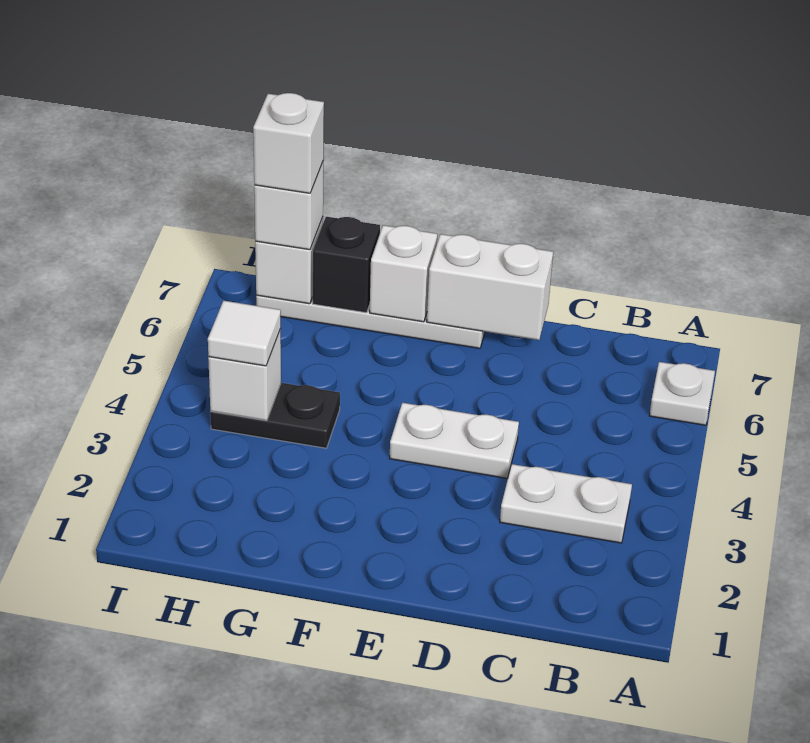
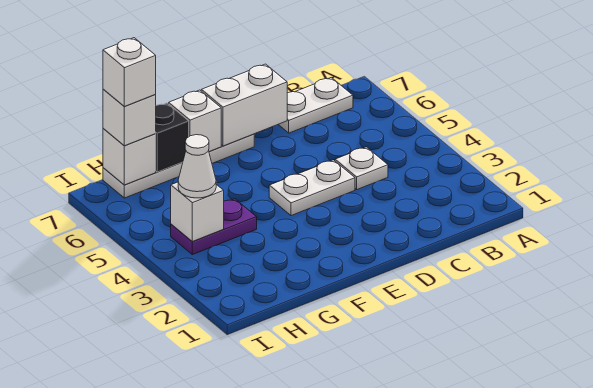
white 1x1 plate [649,362,715,425] -> white 1x1 plate moved to [335,147,388,190]
white 1x2 plate [500,464,632,543] -> white 1x2 plate moved to [278,77,353,133]
black 1x2 plate [210,383,340,448] -> purple 1x2 plate [171,199,257,255]
white 1x1 tile [208,301,281,366] -> white 1x1 cone [178,135,216,198]

